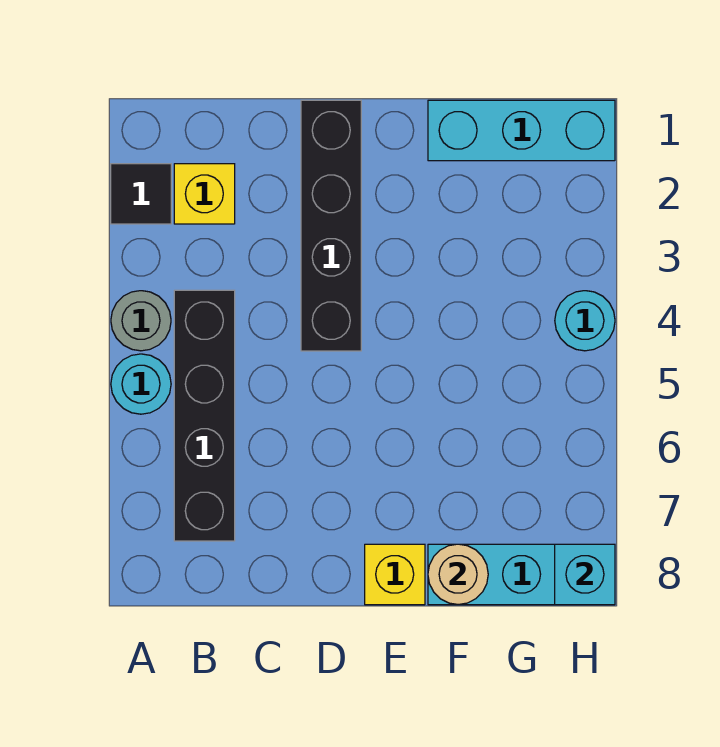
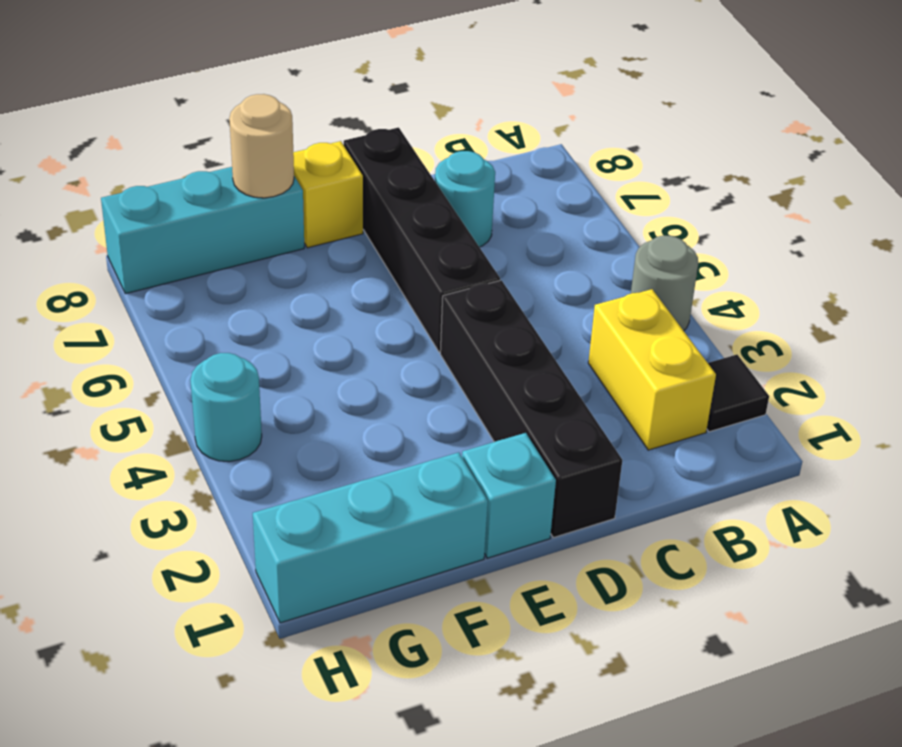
cyan 1x1 round brick [111,354,171,414] -> cyan 1x1 round brick moved to [435,151,495,247]
yellow 1x1 brick [174,164,235,224] -> yellow 1x2 brick [588,289,716,450]
black 1x4 brick [174,290,235,541] -> black 1x4 brick moved to [344,128,500,352]
cyan 1x1 brick [555,544,615,605] -> cyan 1x1 brick moved to [462,433,556,558]

